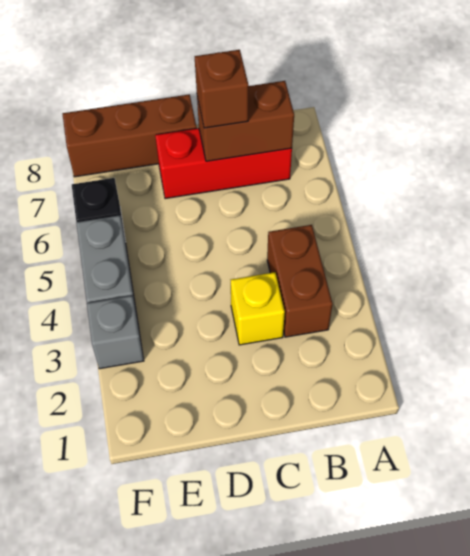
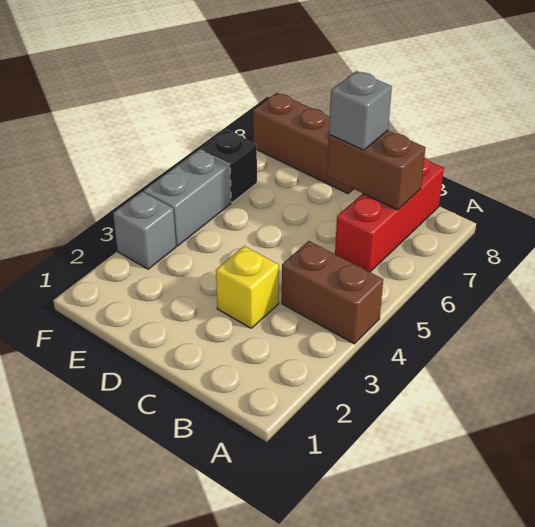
brown 1x2 brick [267,225,333,337] -> brown 1x2 brick turned to [282,241,383,344]
red 1x3 brick [155,128,292,199] -> red 1x3 brick turned to [335,157,444,272]
brown 1x1 brick [195,50,249,128] -> grey 1x1 brick [329,71,392,150]

